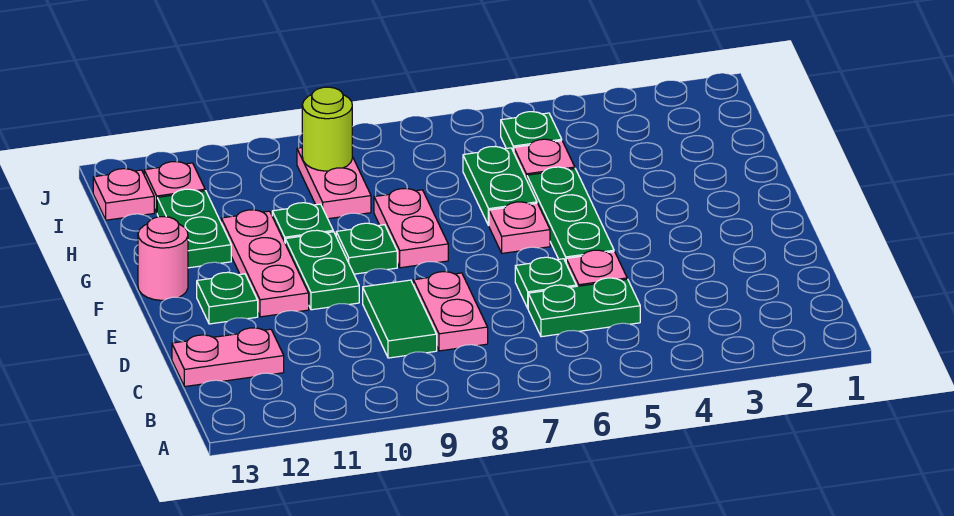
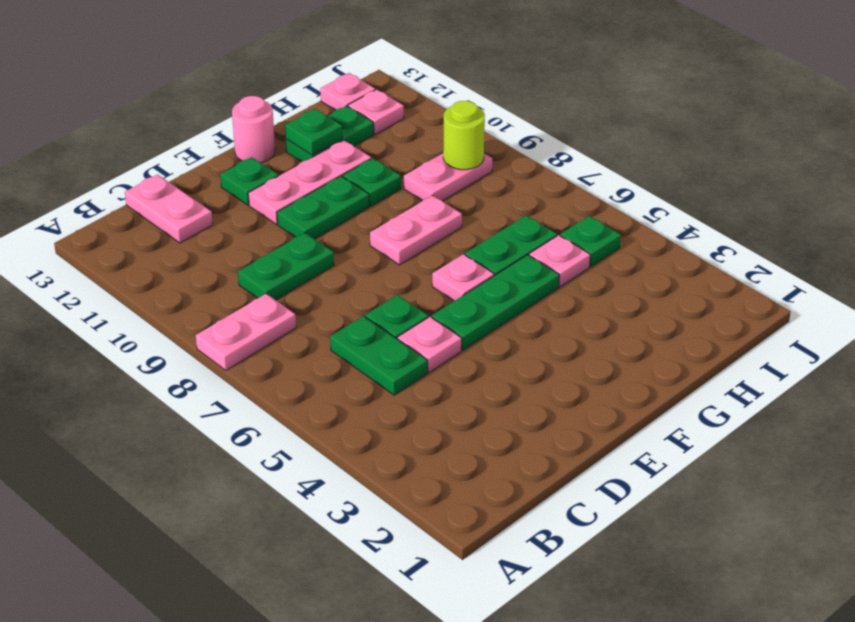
pink 1x2 plate [413,272,488,351] -> pink 1x2 plate moved to [196,294,296,370]
green 1x2 tile [363,280,437,358] -> green 1x2 plate [238,233,334,300]
green 1x1 plate [336,223,397,274] -> green 1x1 plate moved to [285,109,342,155]

